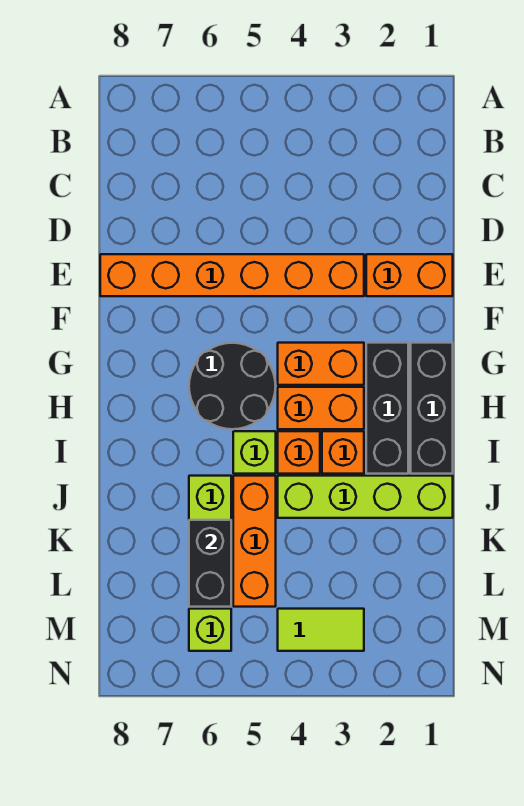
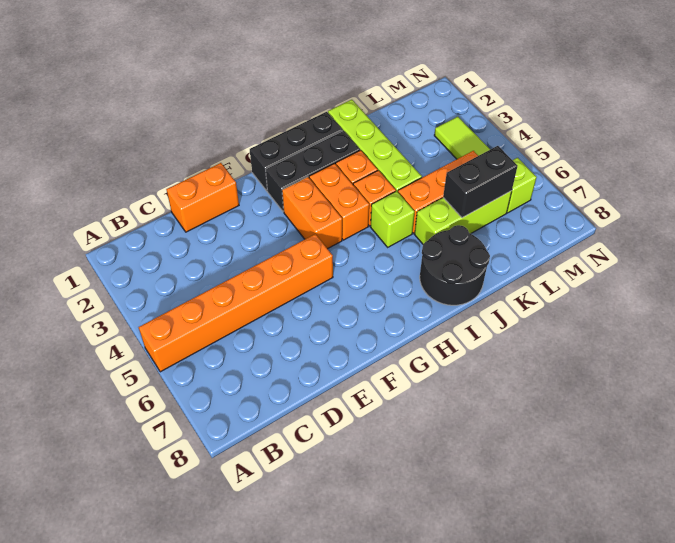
orange 1x2 brick [366,254,453,296] -> orange 1x2 brick turned to [166,163,239,232]
orange 1x6 brick [100,254,364,296] -> orange 1x6 brick turned to [138,234,333,372]
black 2x2 round brick [189,343,276,429] -> black 2x2 round brick moved to [420,225,490,305]

